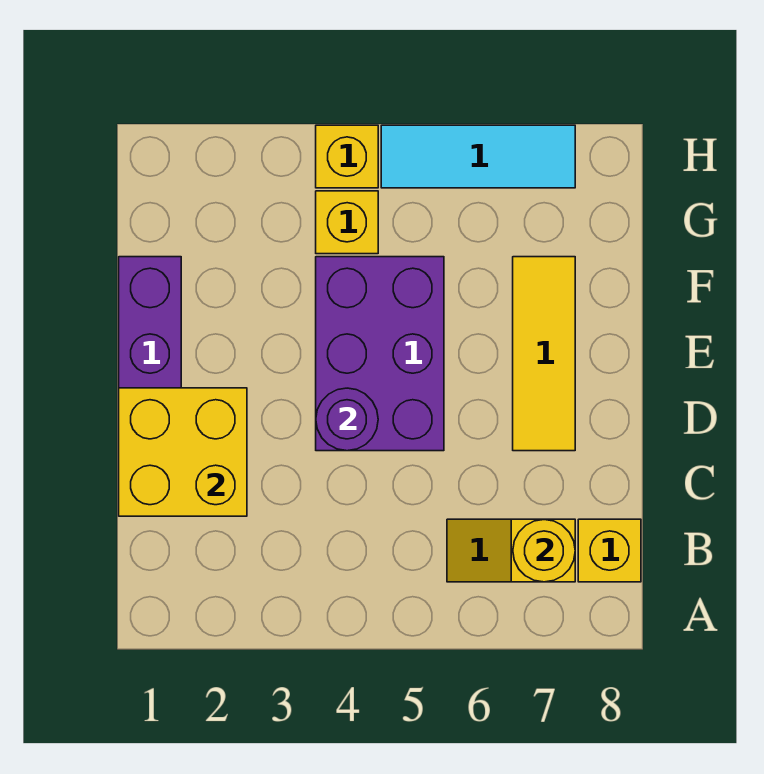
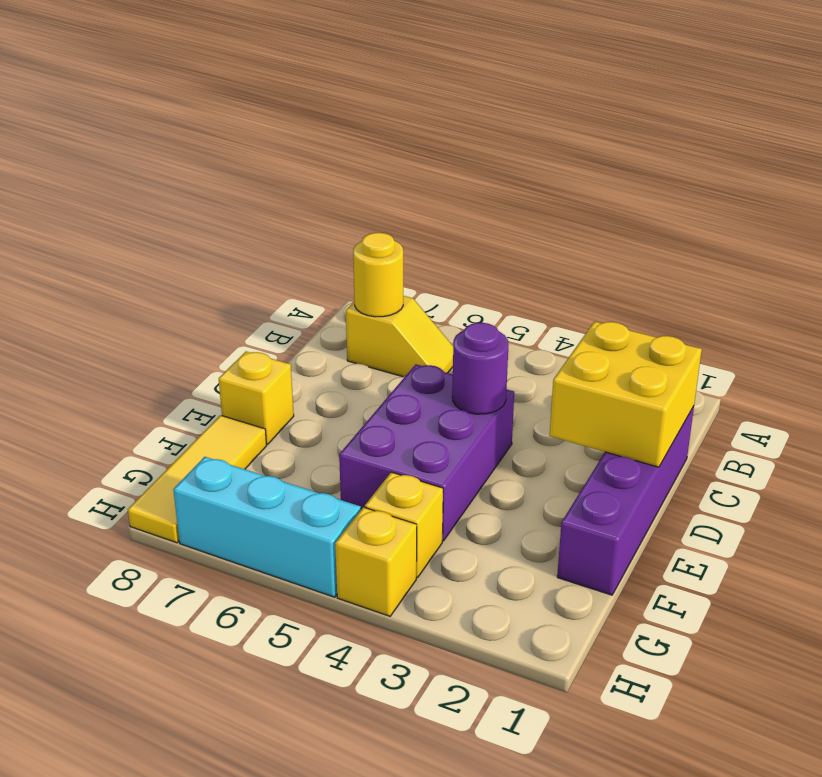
yellow 1x1 brick [578,519,641,582] -> yellow 1x1 brick moved to [219,352,294,444]
yellow 1x3 tile [513,257,575,451] -> yellow 1x3 tile moved to [128,415,267,543]
cyan 1x3 tile [381,125,575,188] -> cyan 1x3 brick [173,457,361,597]

